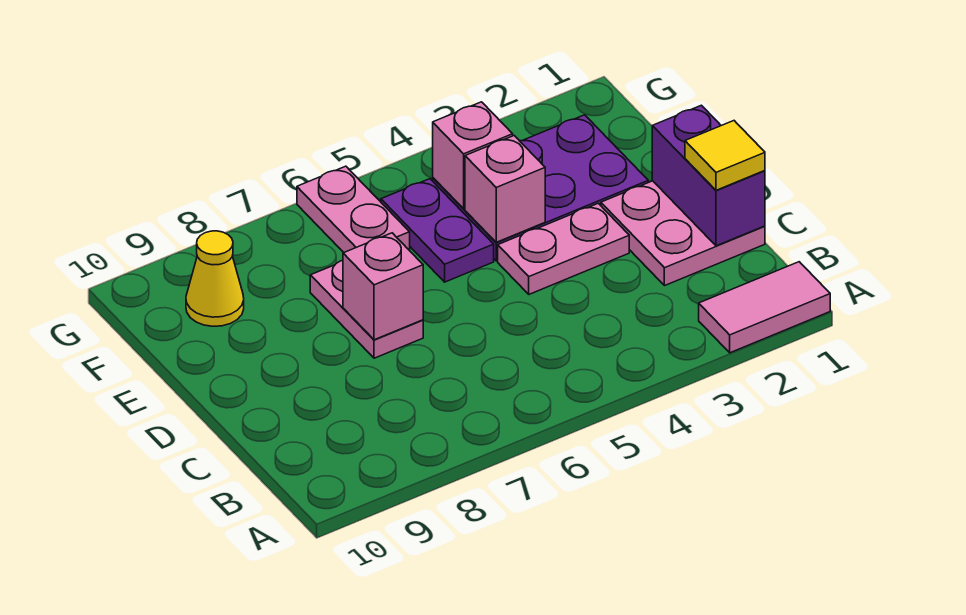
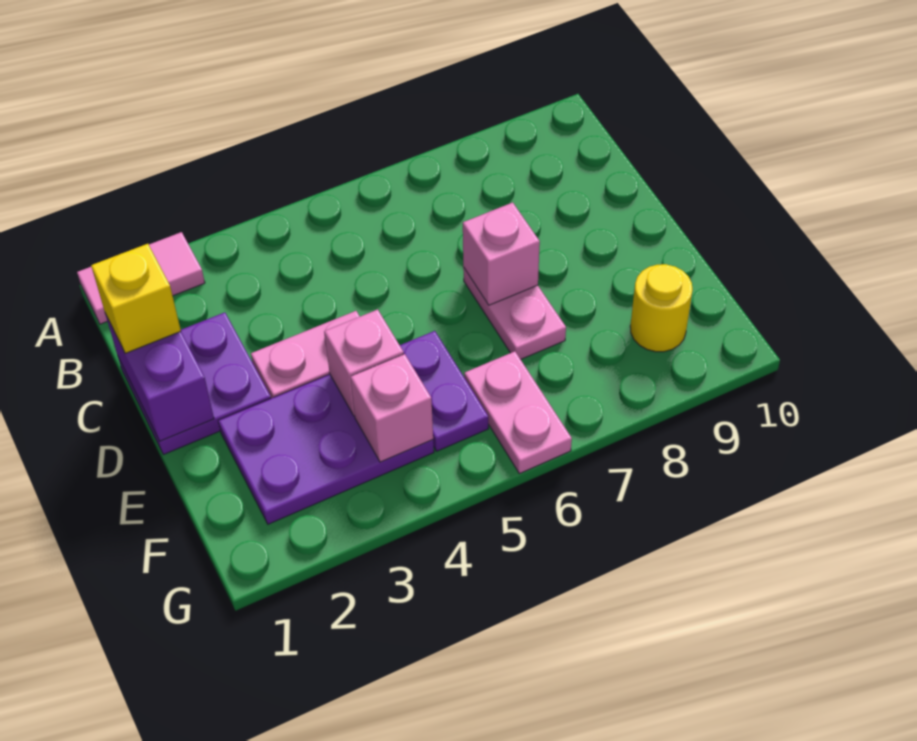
pink 2x2 plate [601,181,765,286] -> purple 2x2 plate [118,312,271,455]
yellow 1x1 tile [685,121,765,190] -> yellow 1x1 brick [91,244,181,353]
yellow 1x1 cone [186,231,244,326] -> yellow 1x1 round brick [630,264,692,352]

